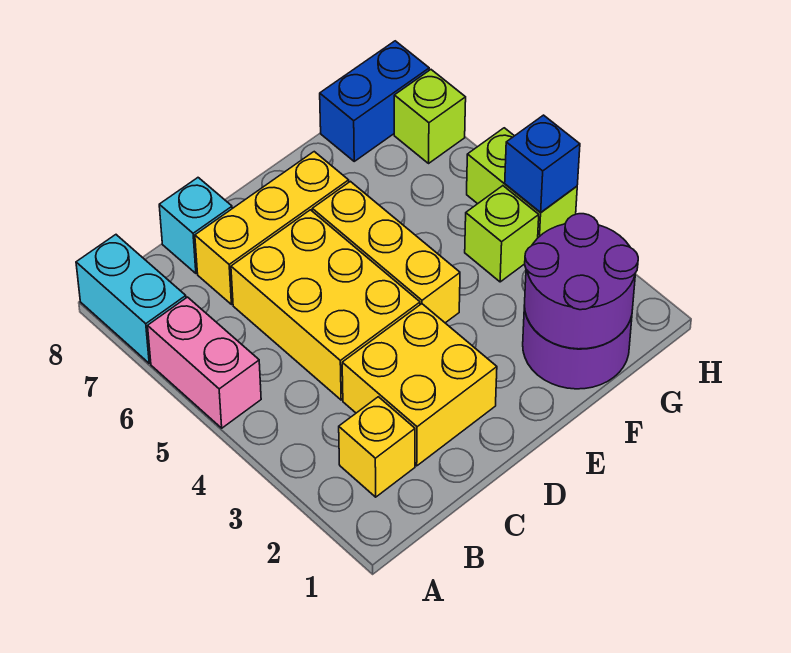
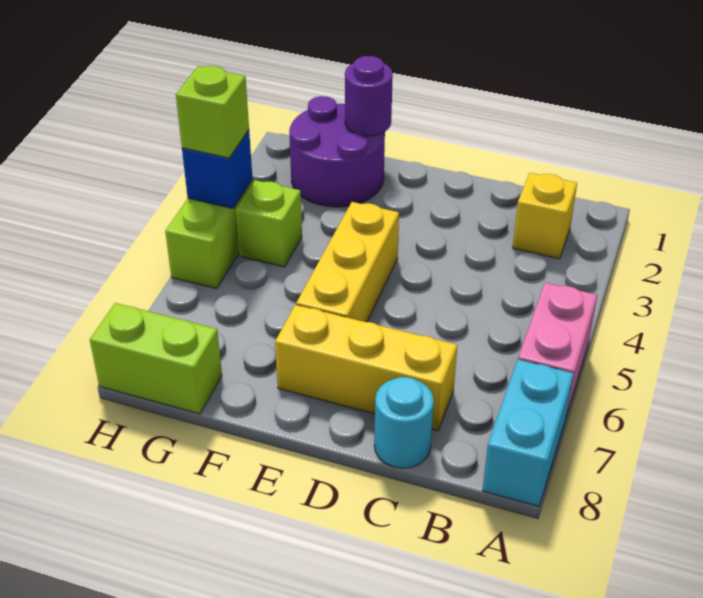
yellow 2x2 brick [342,304,497,466] -> none
yellow 2x3 brick [231,210,420,400] -> none
cyan 1x1 brick [159,178,232,273] -> cyan 1x1 round brick [374,377,434,468]
purple 2x2 round brick [525,214,638,349] -> purple 1x1 round brick [345,56,393,136]
blue 1x2 brick [320,41,429,161] -> lime 1x2 brick [90,303,222,414]
lime 1x1 brick [394,70,466,163] -> lime 1x1 brick moved to [176,66,249,158]

